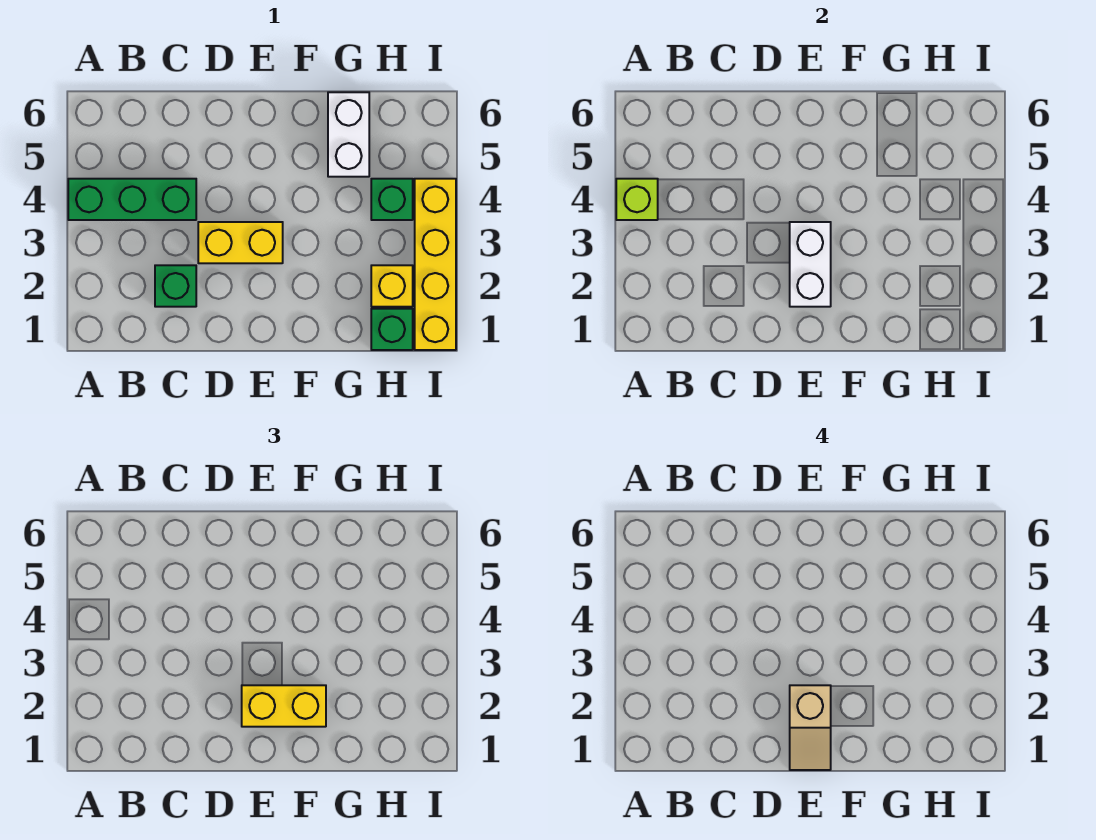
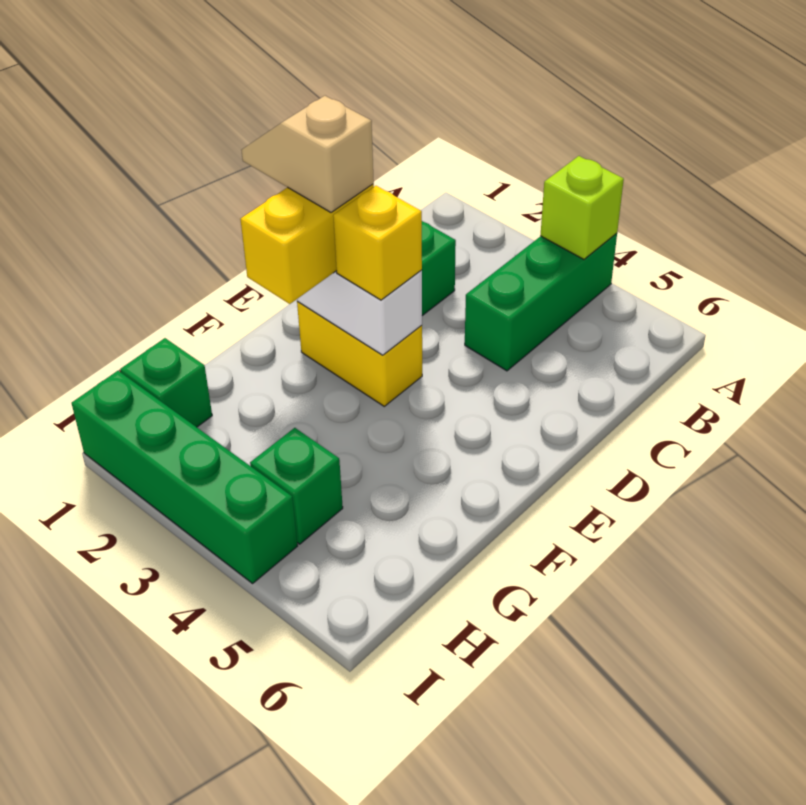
yellow 1x2 brick [198,222,283,263] -> yellow 1x2 brick turned to [297,301,422,406]
white 1x2 brick [328,92,369,177] -> none
yellow 1x1 brick [371,265,413,307] -> yellow 1x1 brick moved to [333,186,422,300]
yellow 1x4 brick [415,179,456,350] -> green 1x4 brick [72,371,297,583]

